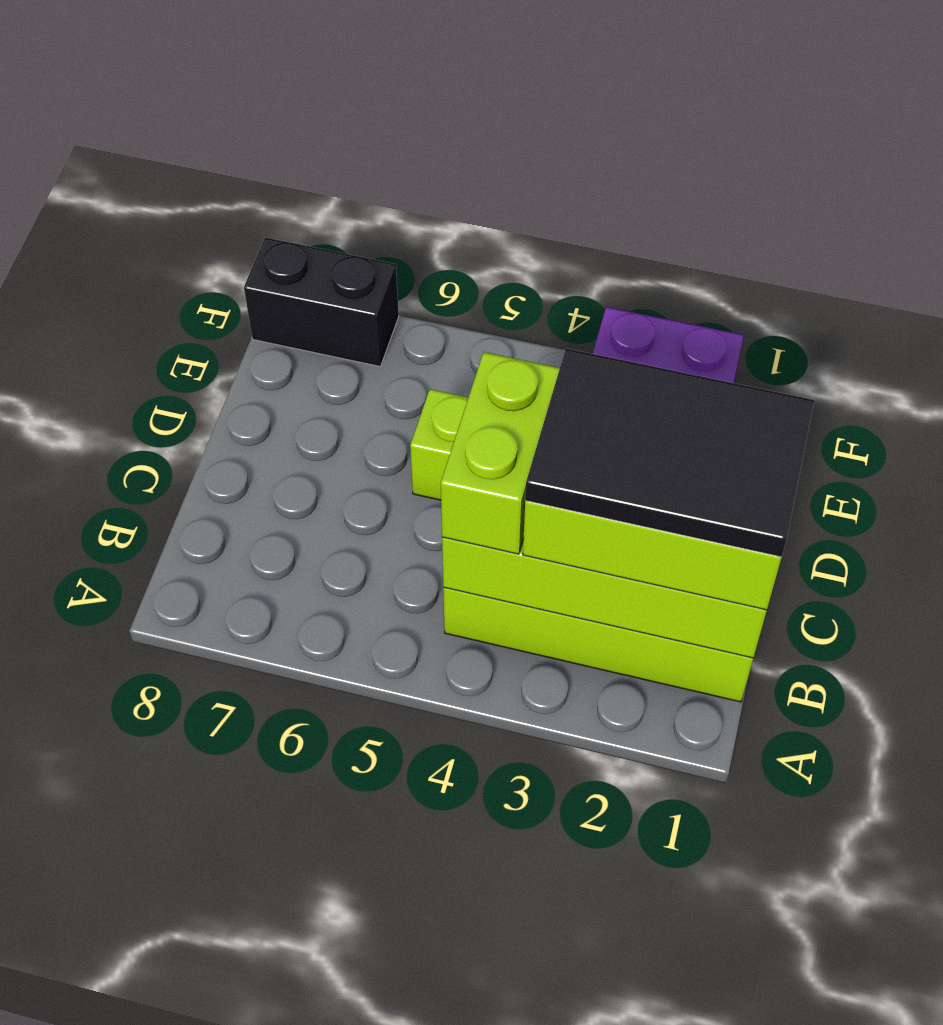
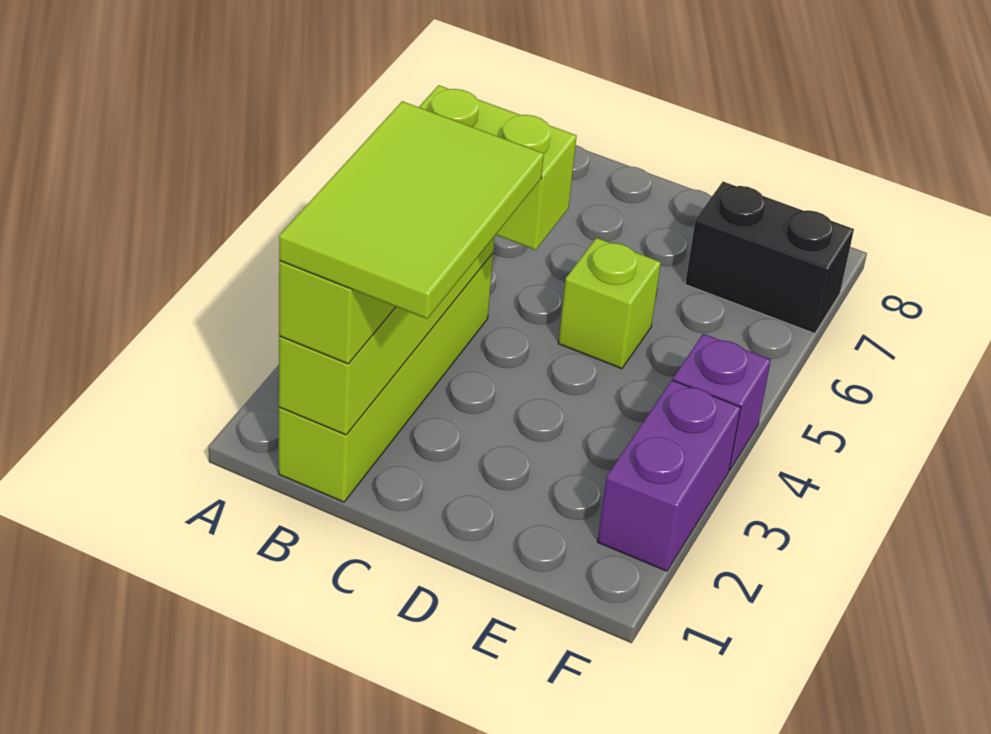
black 2x3 tile [525,348,814,557] -> lime 2x3 tile [279,101,544,319]
none -> purple 1x1 brick [673,334,771,470]
black 1x2 brick [244,237,399,366] -> black 1x2 brick turned to [685,182,854,333]

